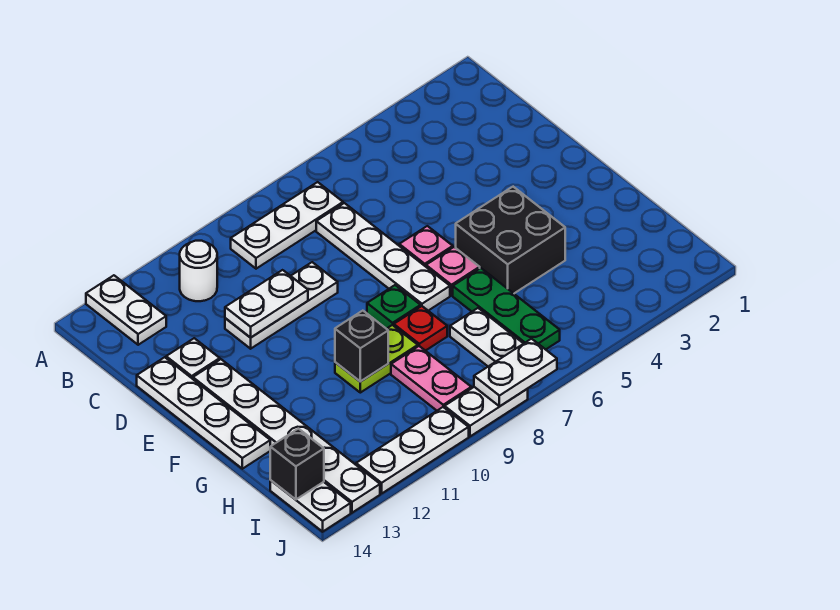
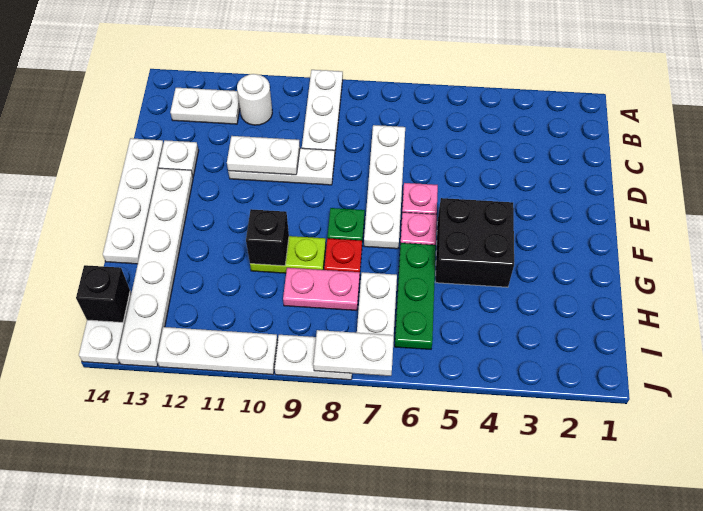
white 1x2 plate [86,275,166,345] -> white 1x2 plate turned to [170,88,240,124]
white 1x3 plate [231,182,343,269] -> white 1x3 plate turned to [302,70,343,151]
pink 1x2 plate [391,346,471,411] -> pink 1x2 plate turned to [283,268,360,310]

